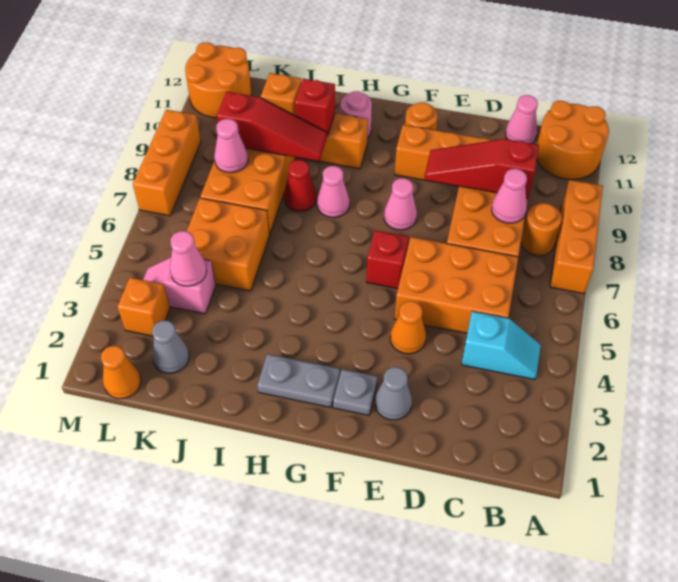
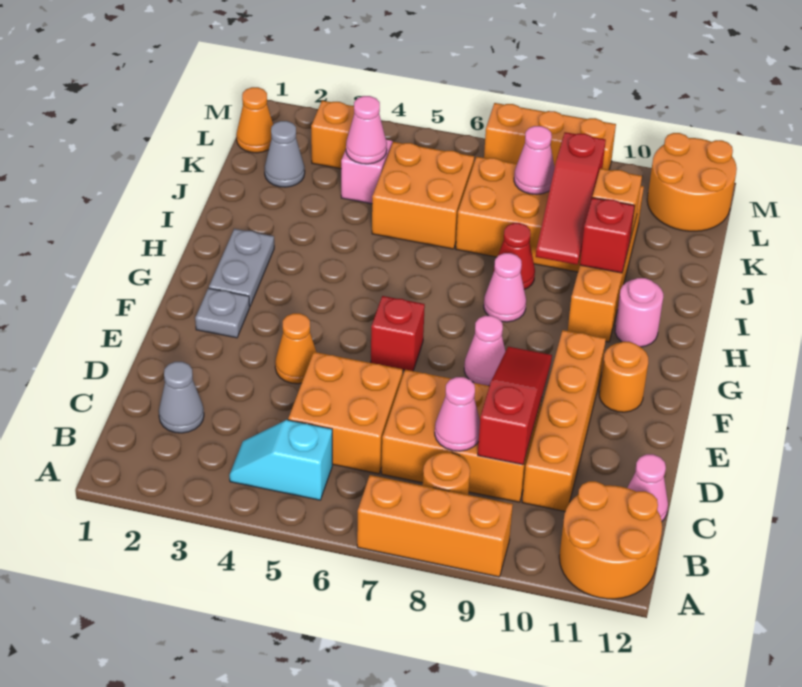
cyan 1x2 slope [461,311,541,380] -> cyan 1x2 slope turned to [230,420,332,500]
orange 2x3 brick [394,237,518,333] -> orange 2x2 brick [288,352,403,474]
grey 1x1 cone [375,367,412,420] -> grey 1x1 cone moved to [159,362,204,433]

